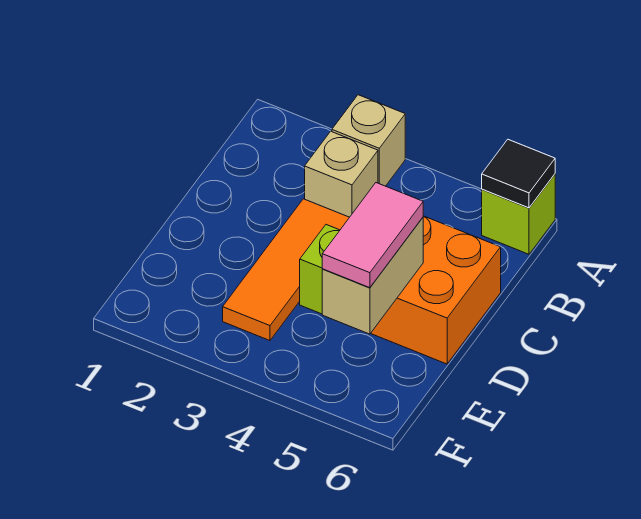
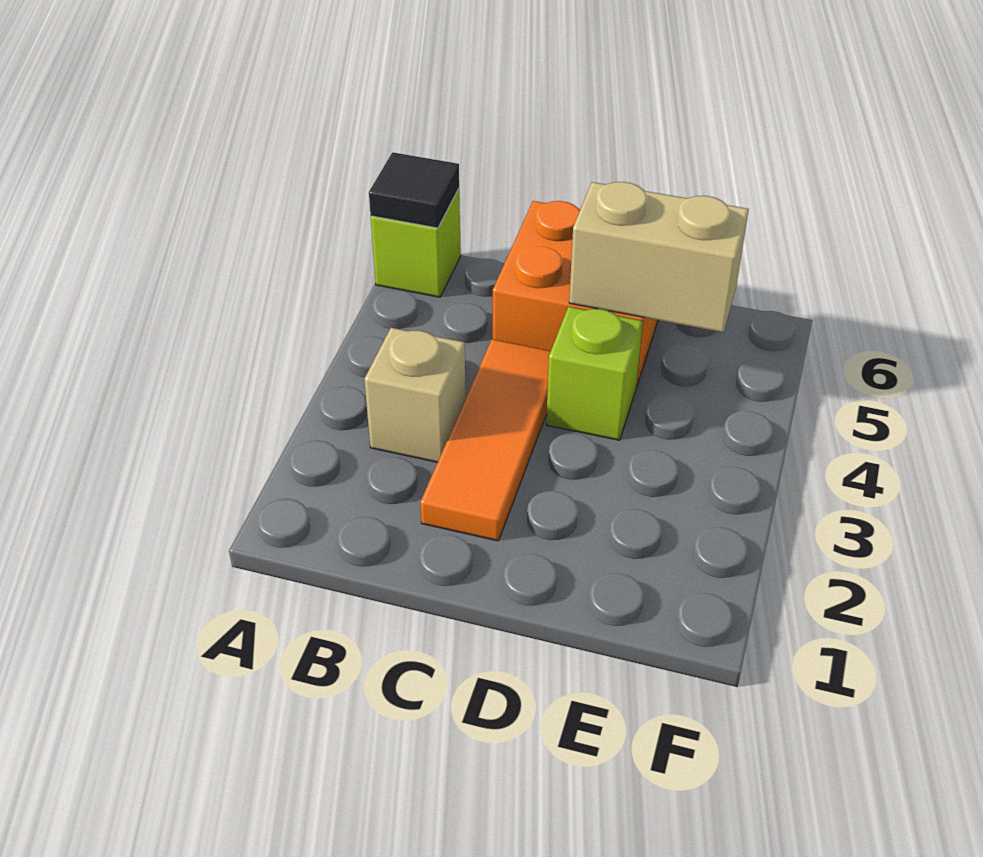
tan 1x1 brick [332,95,405,186] -> none
orange 1x3 tile [223,199,349,341] -> orange 1x3 tile turned to [420,339,551,541]
pink 1x2 tile [322,183,423,288] -> none

